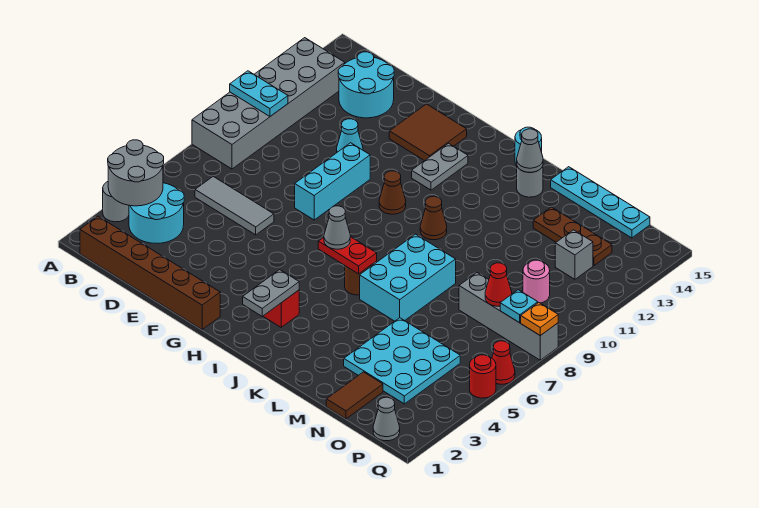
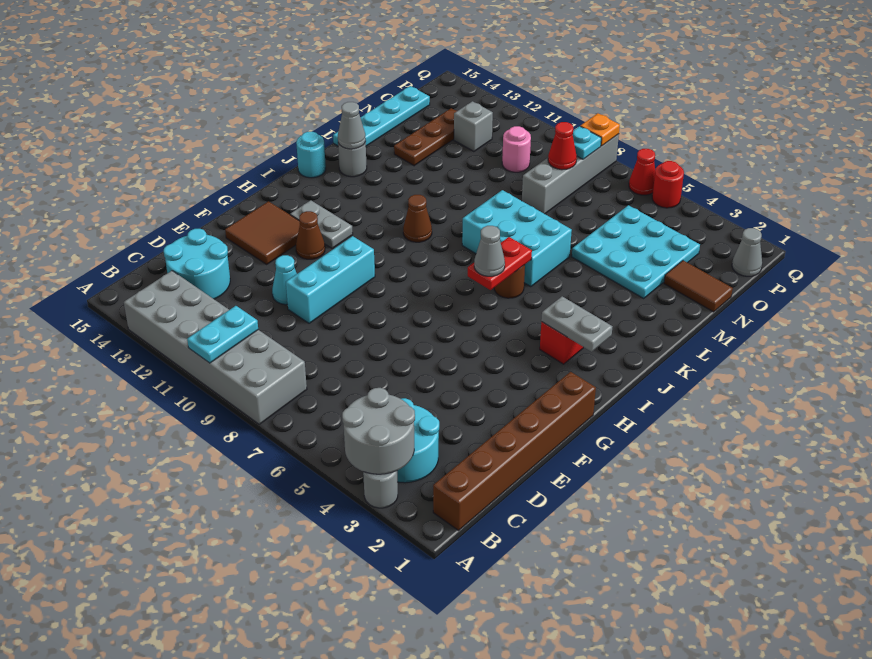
grey 1x3 tile [195,176,274,235] -> none
cyan 1x3 brick [295,143,370,220] -> cyan 1x3 brick turned to [286,236,375,323]
brown 1x1 cone [379,171,406,214] -> brown 1x1 cone moved to [296,211,325,259]

